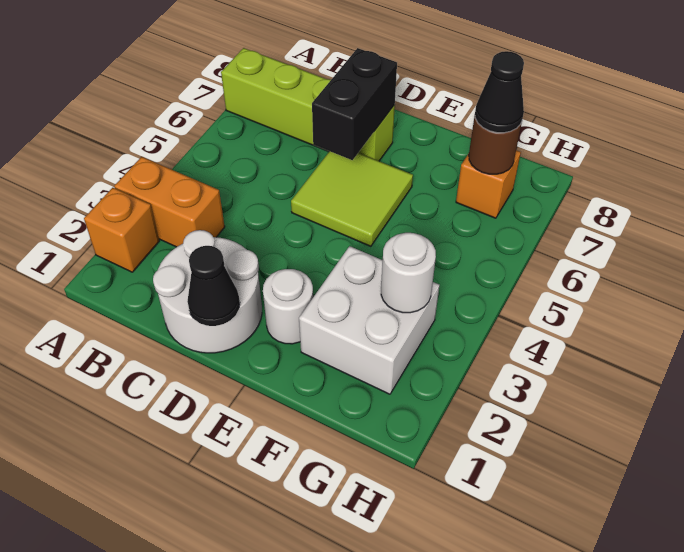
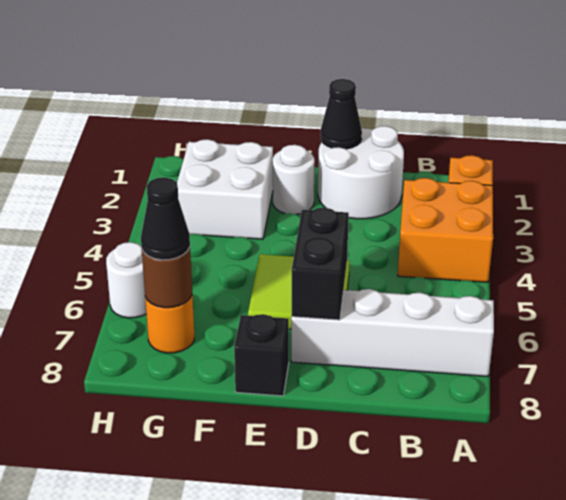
orange 1x2 brick [114,157,225,247] -> orange 2x2 brick [398,178,493,282]
lime 1x4 brick [221,48,395,161] -> white 1x4 brick [291,289,494,376]
none -> black 1x1 brick [234,314,289,396]
white 1x1 round brick [381,233,436,313] -> white 1x1 round brick moved to [106,242,146,318]
orange 1x1 brick [456,150,521,218] -> orange 1x1 round brick [145,295,194,353]

